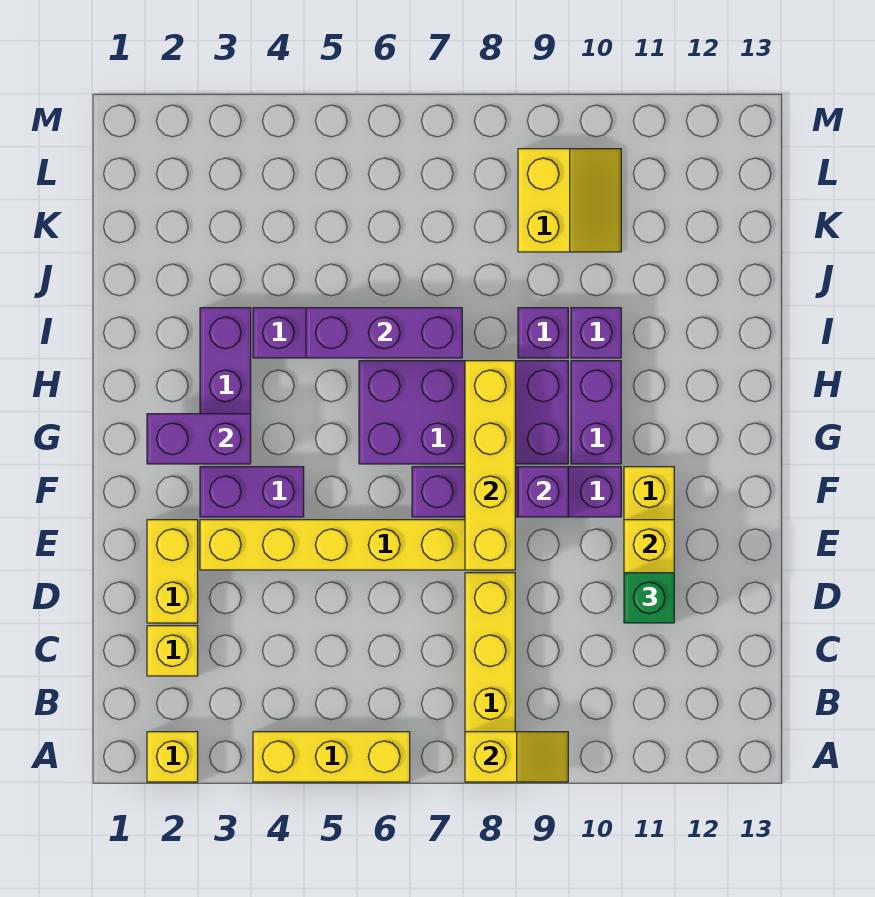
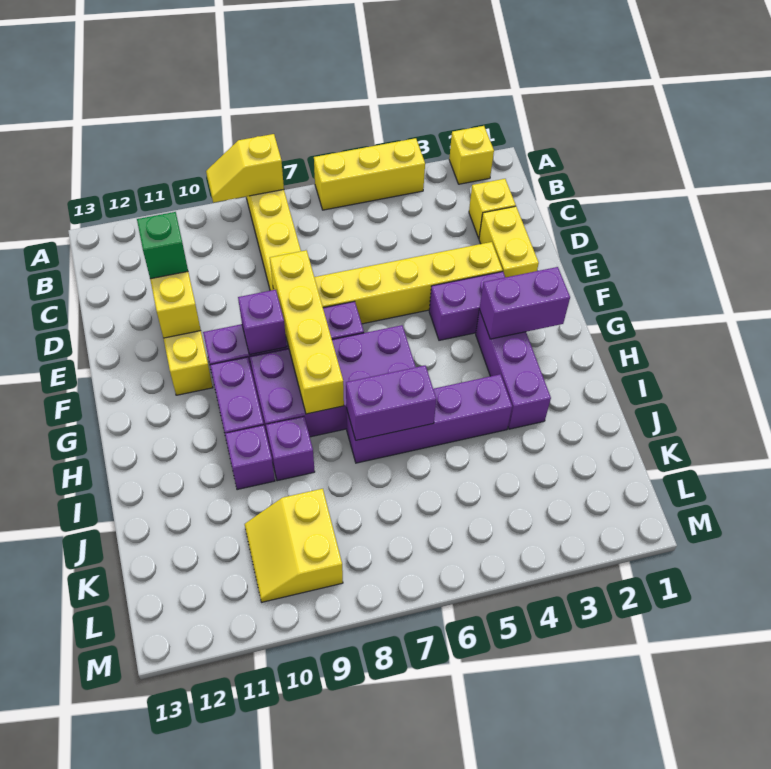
purple 1x3 brick [306,308,462,358] -> purple 1x2 brick [346,366,436,440]

